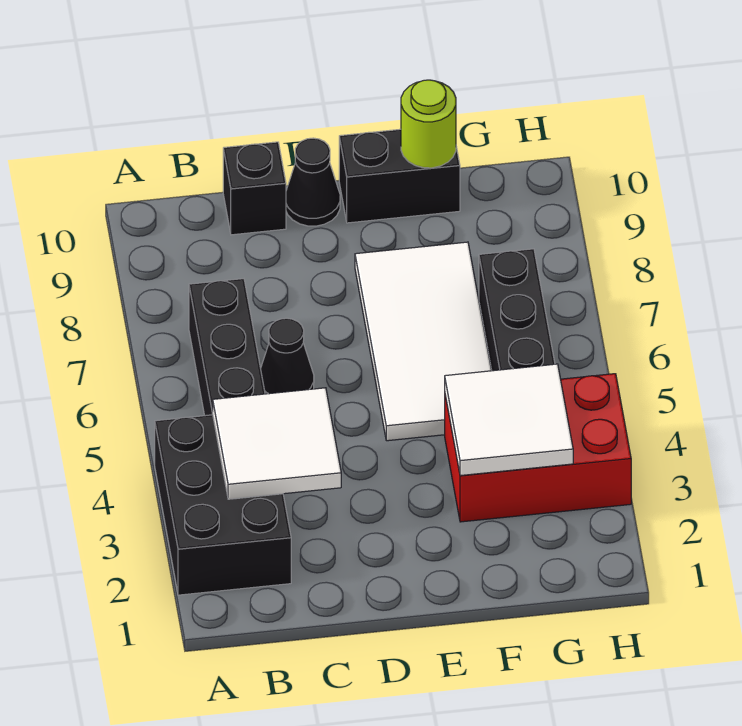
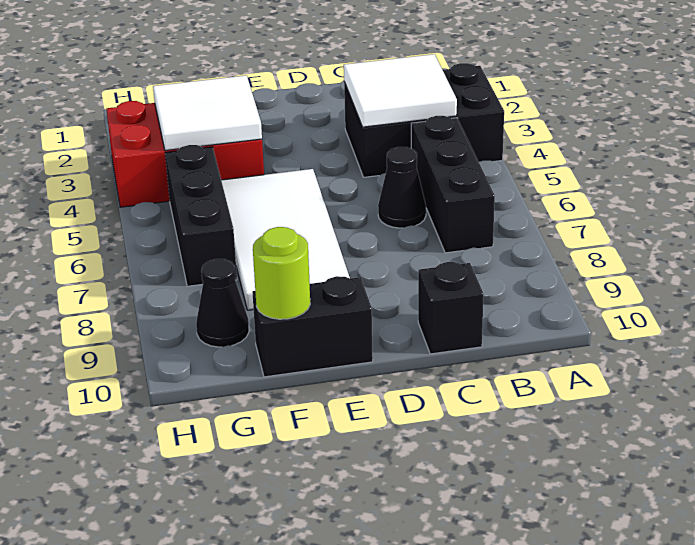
black 2x3 brick [155,415,291,595] -> black 2x3 brick turned to [344,63,504,177]
black 1x1 cone [286,138,340,226] -> black 1x1 cone moved to [196,259,249,347]

